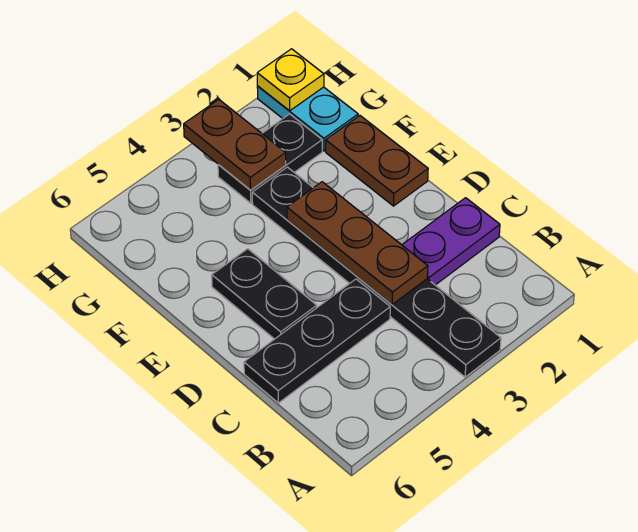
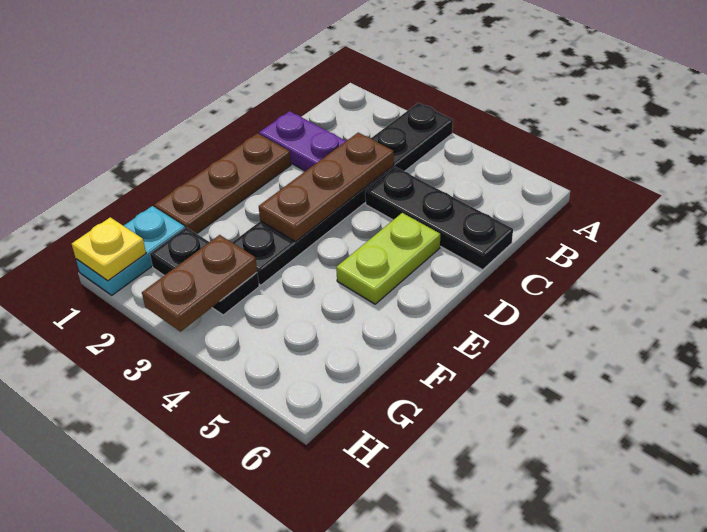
black 1x2 plate [212,249,317,339] -> lime 1x2 plate [336,213,440,304]
brown 1x2 plate [326,116,428,206] -> brown 1x3 plate [154,133,291,234]

